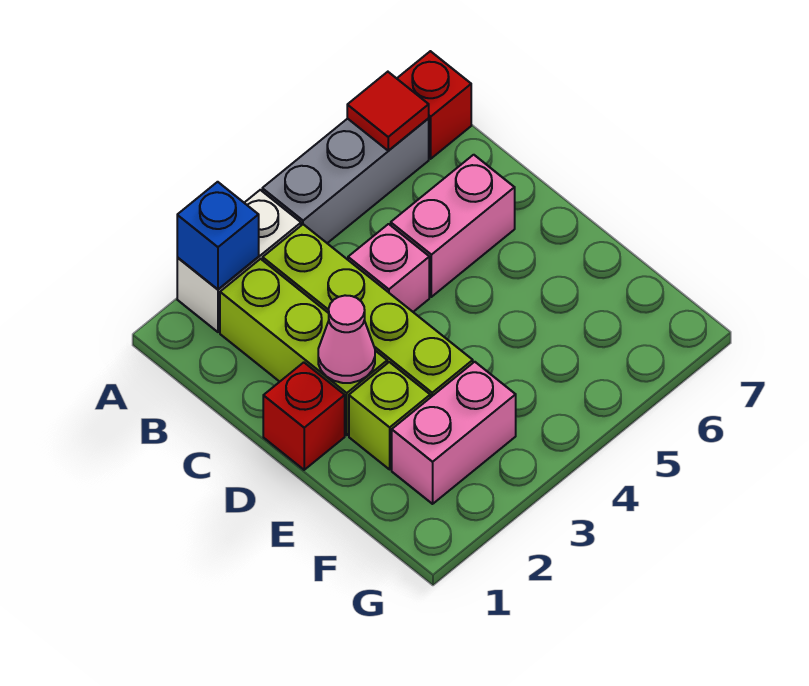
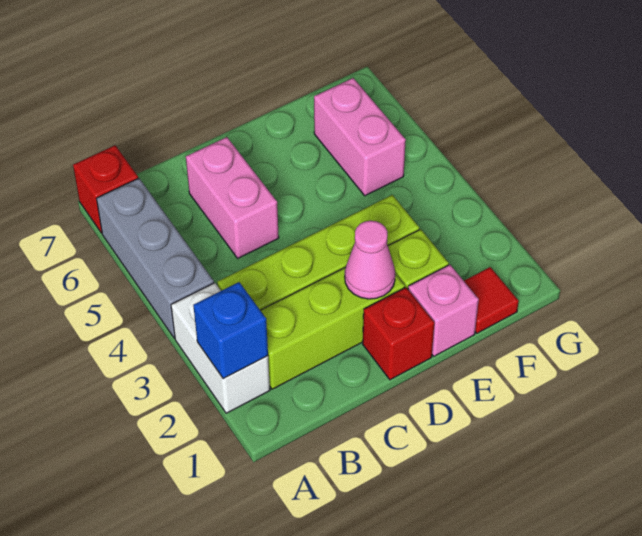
red 1x1 tile [347,72,429,151] -> red 1x1 tile moved to [464,267,519,333]
pink 1x1 brick [348,224,429,312] -> pink 1x1 brick moved to [408,265,479,356]
pink 1x2 brick [392,362,516,504] -> pink 1x2 brick moved to [314,78,406,196]

